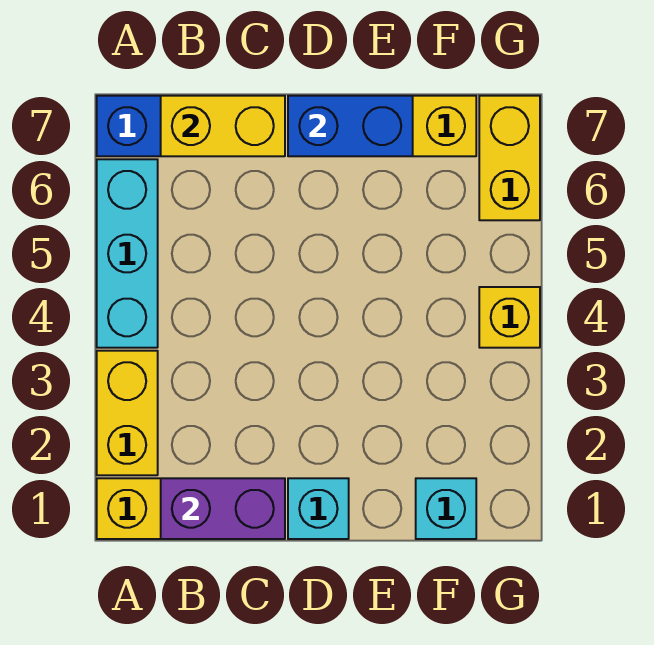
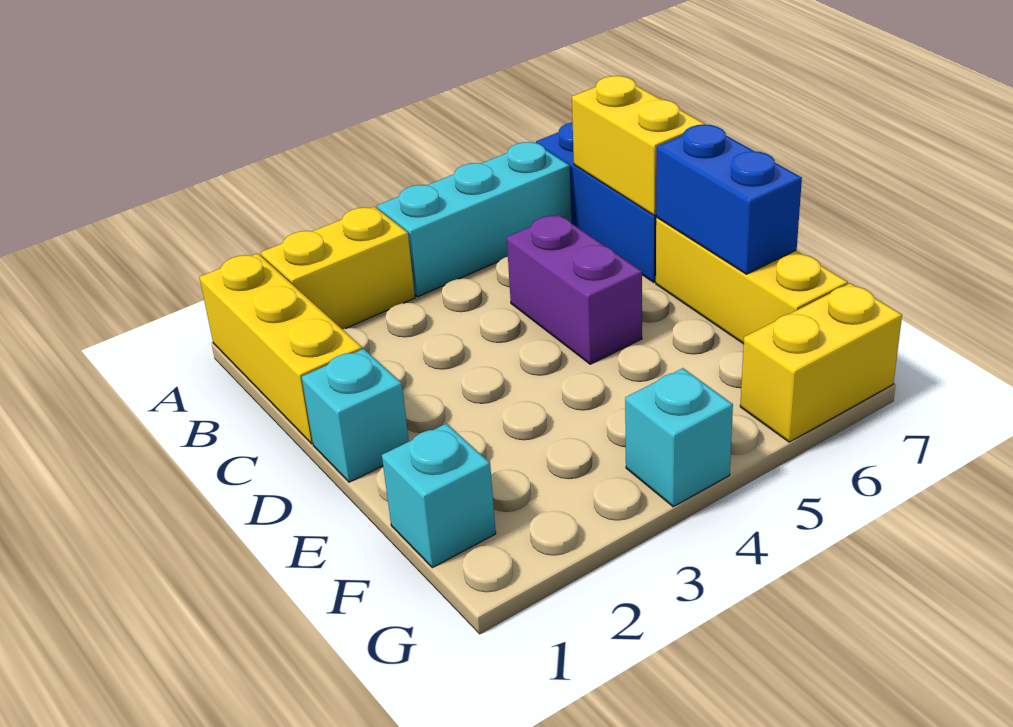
purple 1x2 brick [161,478,285,539] -> purple 1x2 brick moved to [507,215,642,364]
yellow 1x1 brick [479,287,540,348] -> cyan 1x1 brick [625,368,733,507]

